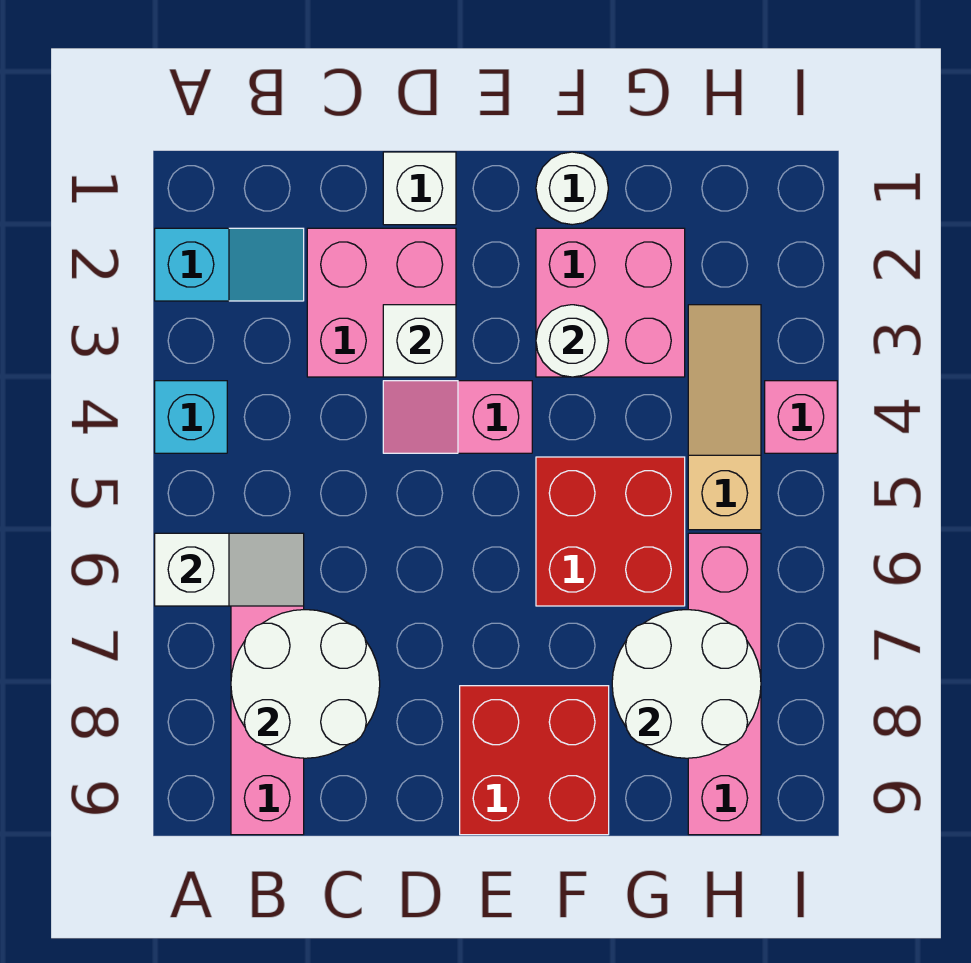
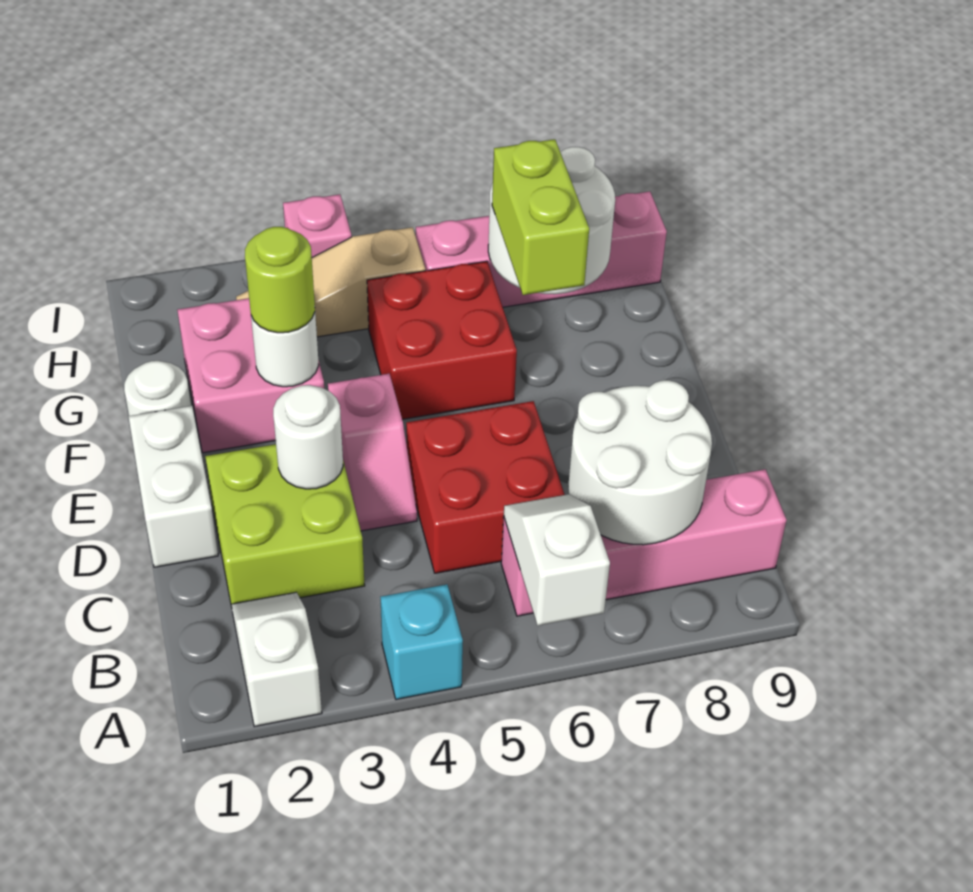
cyan 1x2 slope [155,228,304,301] -> white 1x2 slope [231,592,322,727]
pink 2x2 brick [307,228,456,377] -> lime 2x2 brick [205,444,365,607]
white 1x1 brick [383,152,456,225] -> white 1x2 brick [128,406,218,567]
white 1x1 brick [383,305,456,377] -> white 1x1 round brick [273,385,343,489]
red 2x2 brick [460,686,609,835] -> red 2x2 brick moved to [406,401,565,573]
none -> lime 1x1 round brick [245,227,315,333]
none -> lime 1x2 brick [492,139,589,295]

